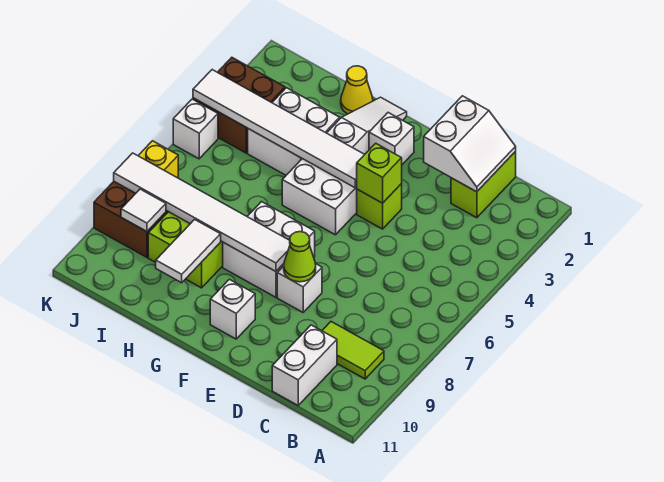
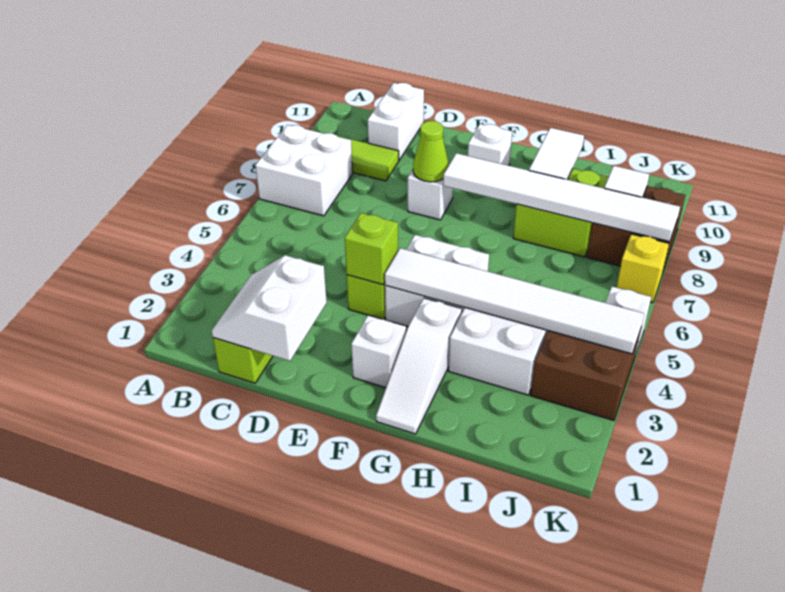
white 2x2 brick [223,202,315,297] -> white 2x2 brick moved to [255,125,353,216]
yellow 1x1 cone [341,66,373,114] -> none

